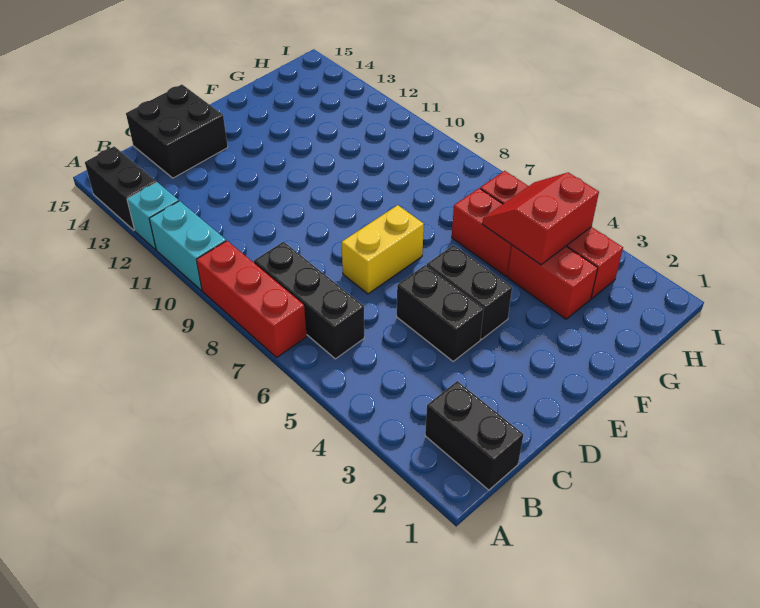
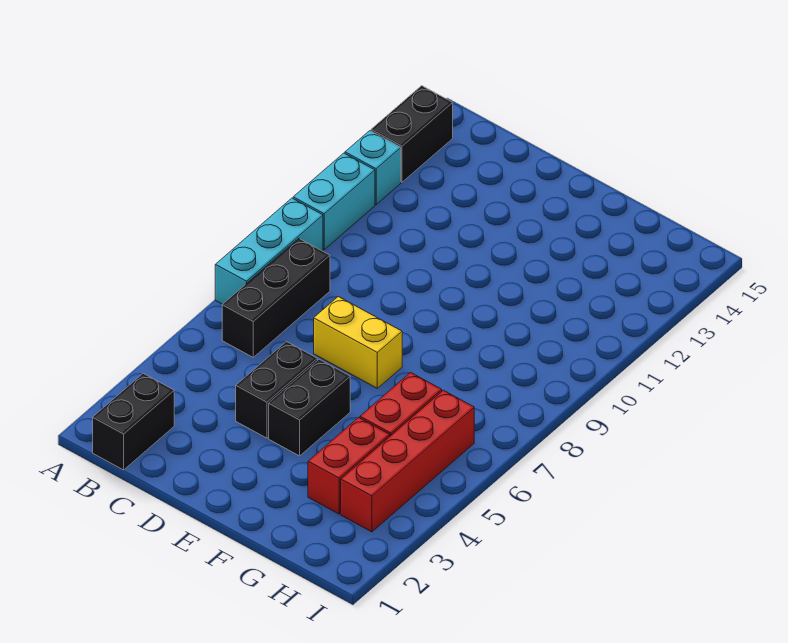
red 1x3 brick [197,241,307,357] -> cyan 1x3 brick [215,198,323,304]
black 2x2 brick [126,84,228,178] -> none
red 2x2 slope [482,173,599,265] -> none

